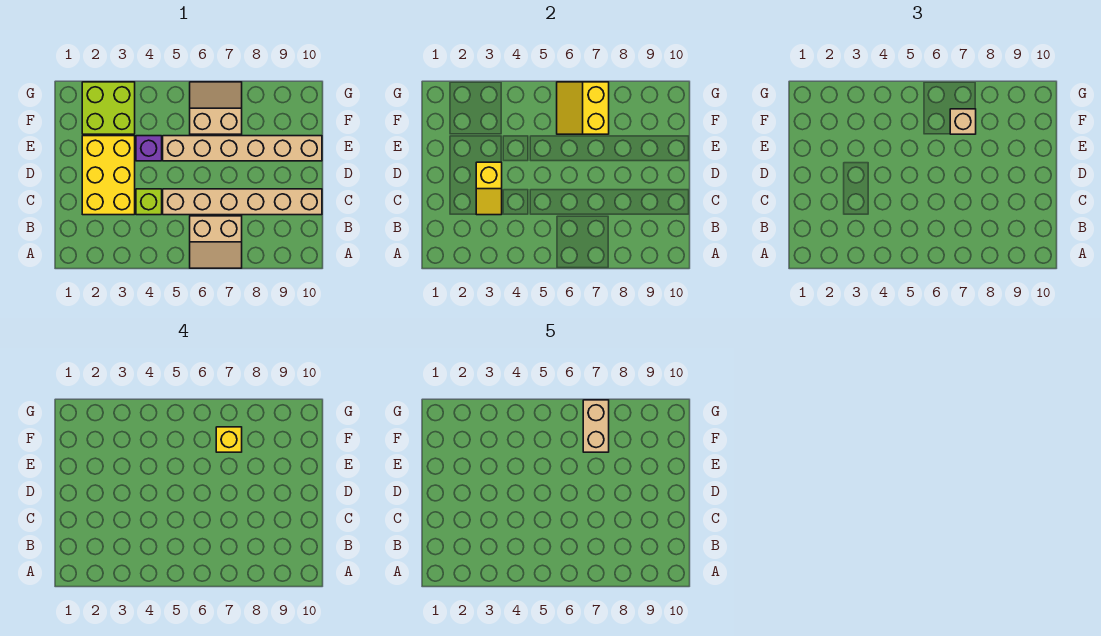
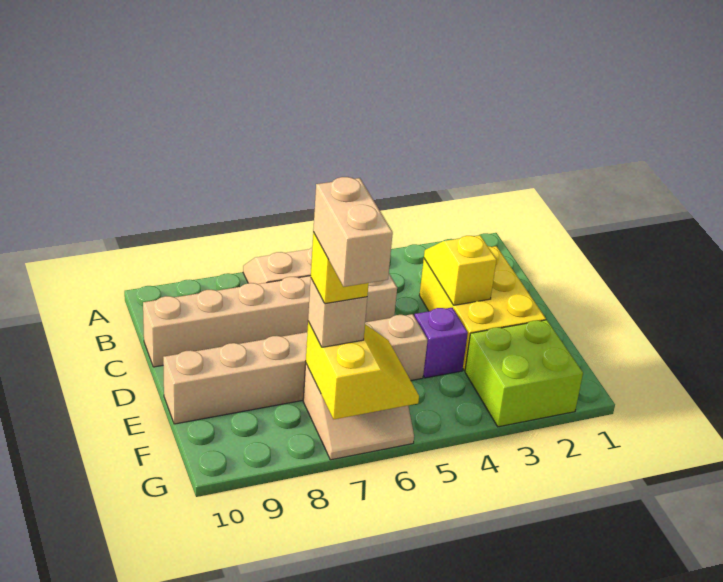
lime 1x1 brick [136,189,162,215] -> none

